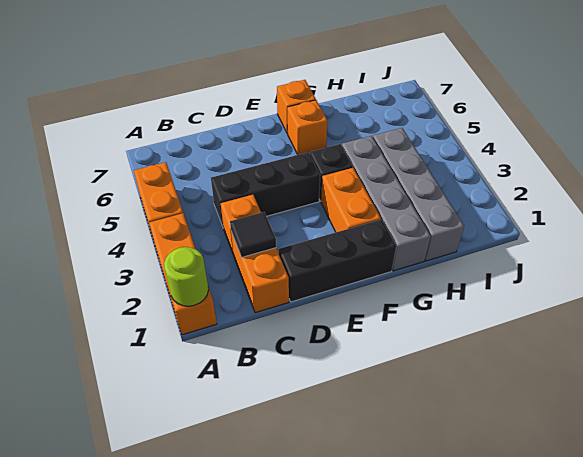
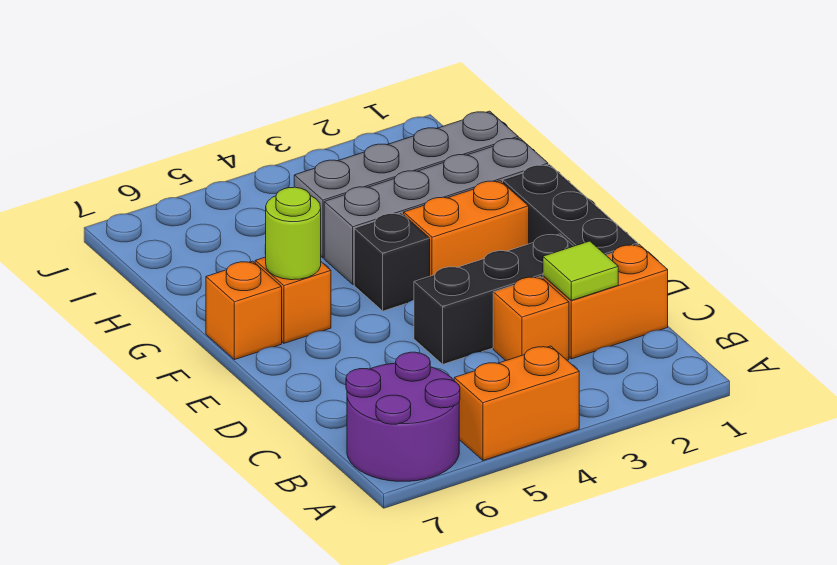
orange 1x3 brick [149,213,217,335] -> none
lime 1x1 round brick [164,247,209,306] -> lime 1x1 round brick moved to [265,187,321,280]
none -> purple 2x2 round brick [346,352,460,481]
black 1x1 tile [230,212,276,258] -> lime 1x1 tile [543,241,618,300]
black 1x3 brick [211,152,320,226] -> black 1x3 brick turned to [414,234,573,364]

